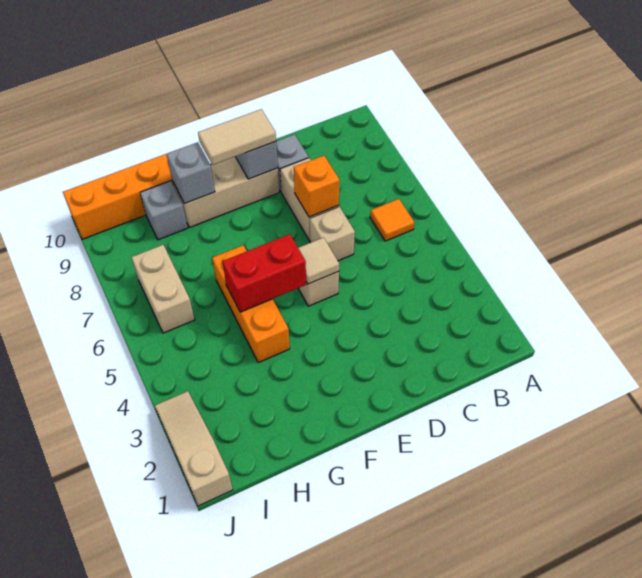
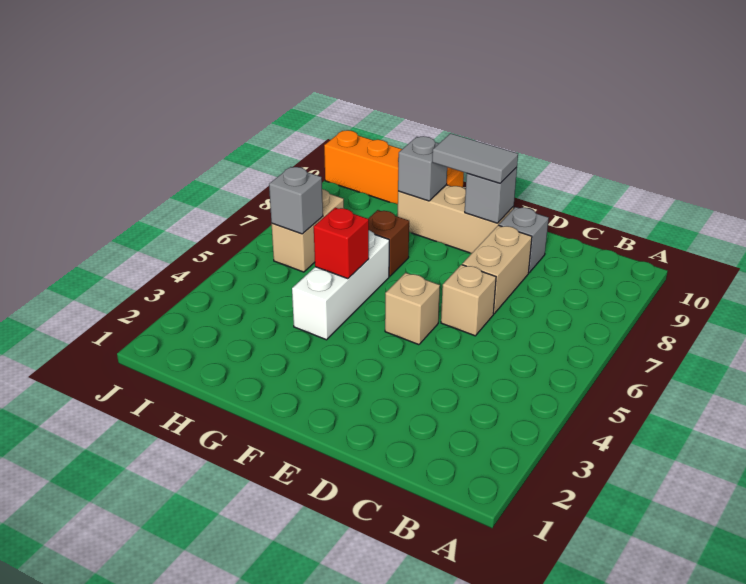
orange 1x1 tile [370,199,415,241] -> none
orange 1x1 brick [294,156,340,217] -> none
tan 1x1 tile [298,237,339,284] -> none
tan 1x2 tile [198,109,276,165] -> grey 1x2 tile [432,133,518,183]
red 1x2 brick [222,234,306,312] -> red 1x1 brick [314,208,369,279]
orange 1x3 brick [212,245,290,363] -> white 1x3 brick [292,230,389,340]
none -> brown 1x1 brick [368,210,409,276]
grey 1x1 brick [140,181,188,240] -> grey 1x1 brick moved to [269,167,323,234]
tan 1x3 slope [155,391,233,506] -> none

